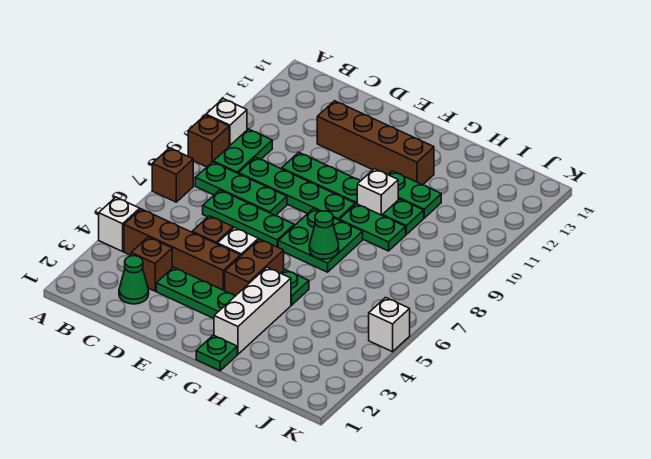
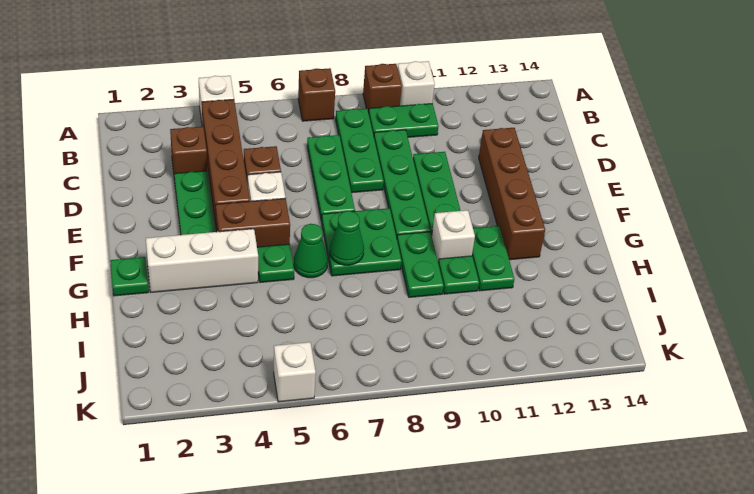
green 1x1 cone [119,256,149,304] -> green 1x1 cone moved to [294,224,328,278]

